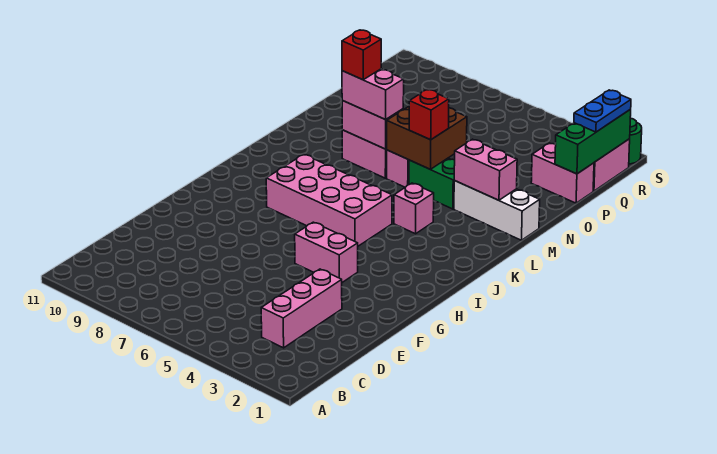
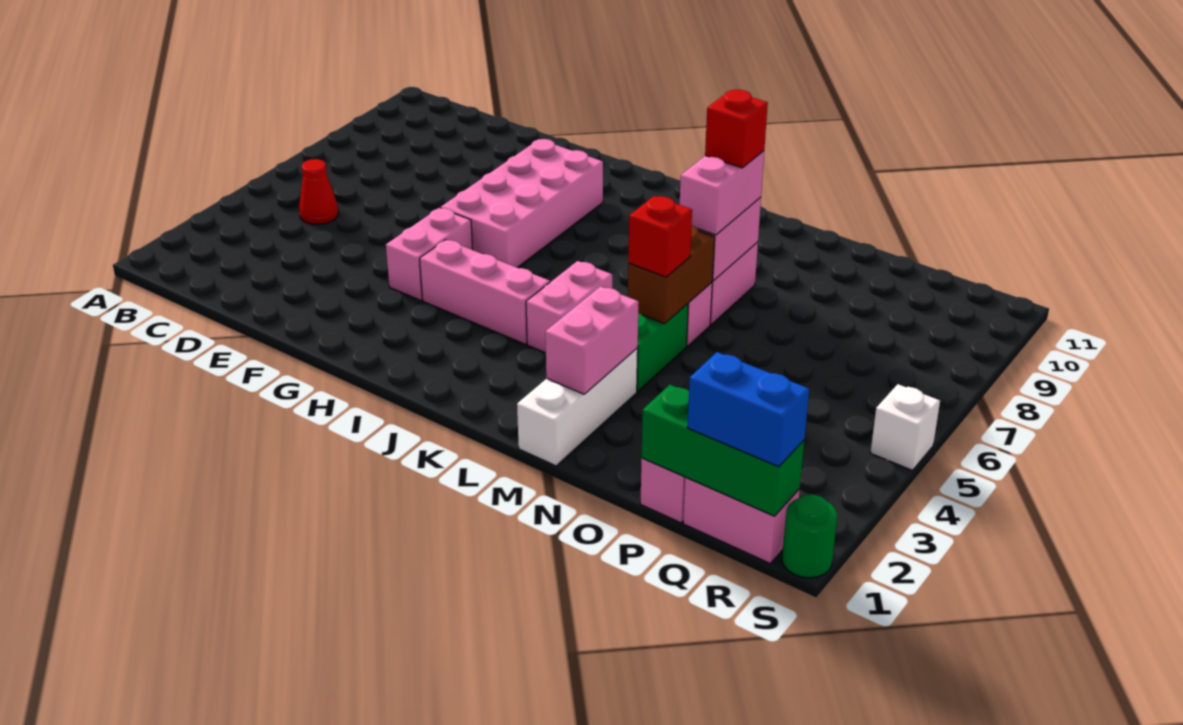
pink 1x3 brick [261,269,342,348] -> pink 1x3 brick moved to [420,240,550,344]
none -> red 1x1 cone [299,159,338,224]
pink 2x4 brick [266,154,392,246] -> pink 2x4 brick moved to [441,139,603,268]
pink 1x1 brick [394,183,434,234] -> pink 1x2 brick [526,261,612,353]
brown 2x2 brick [387,107,467,169] -> brown 1x2 brick [628,225,715,324]
blue 1x2 plate [574,90,631,132] -> blue 1x2 brick [687,352,809,467]
none -> white 1x1 brick [870,384,940,470]

